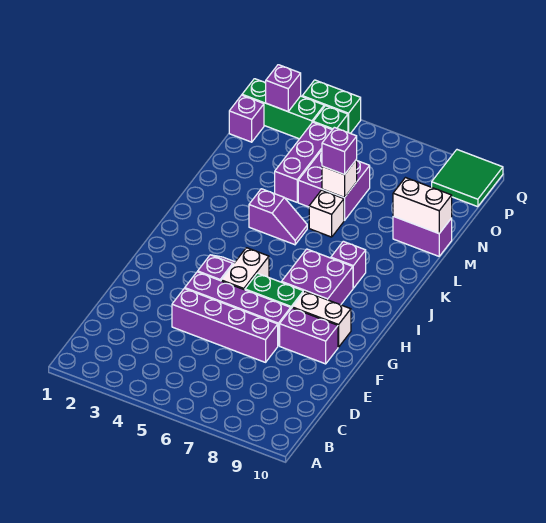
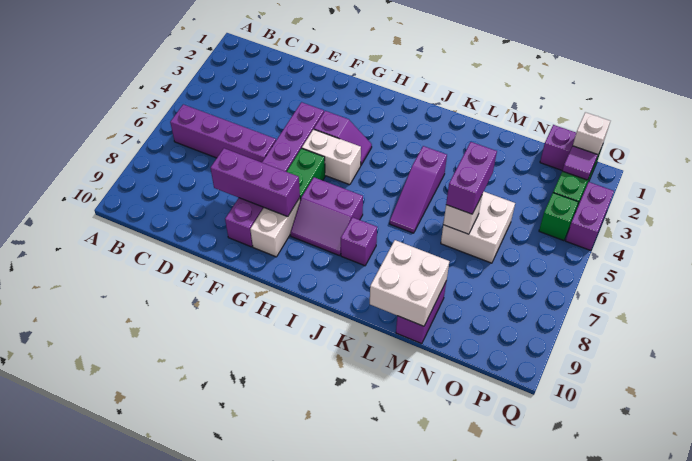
purple 1x4 brick [172,288,278,362] -> purple 1x4 brick turned to [170,104,276,162]
purple 2x2 brick [282,249,353,305] -> purple 2x2 slope [290,177,363,256]
purple 1x2 slope [249,189,307,245] -> purple 1x3 slope [390,146,447,233]
white 1x1 brick [309,190,344,237] -> white 1x1 brick moved to [573,112,610,156]
purple 1x3 brick [275,122,332,202] -> purple 1x3 brick moved to [211,148,300,216]
purple 2x2 brick [298,150,370,220] -> white 2x2 brick [441,192,515,263]
purple 1x1 brick [322,127,357,175] -> purple 1x2 brick [446,142,497,214]
white 1x2 brick [393,178,452,233] -> white 2x2 brick [369,240,449,326]
purple 1x1 brick [266,65,301,111] -> purple 1x1 tile [562,146,598,180]
green 2x2 tile [432,150,503,207] -> none
green 1x2 brick [302,80,361,134] -> purple 1x2 brick [566,182,614,251]

